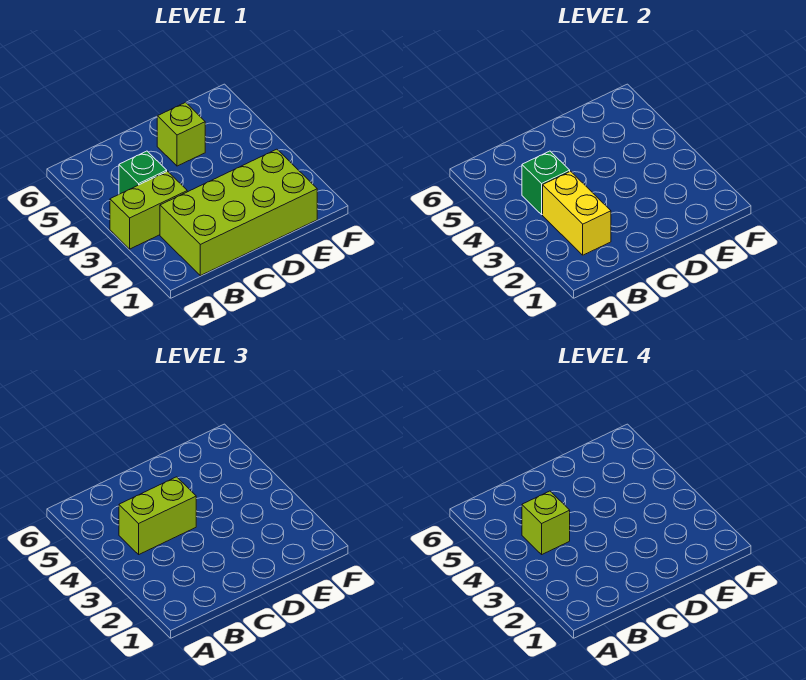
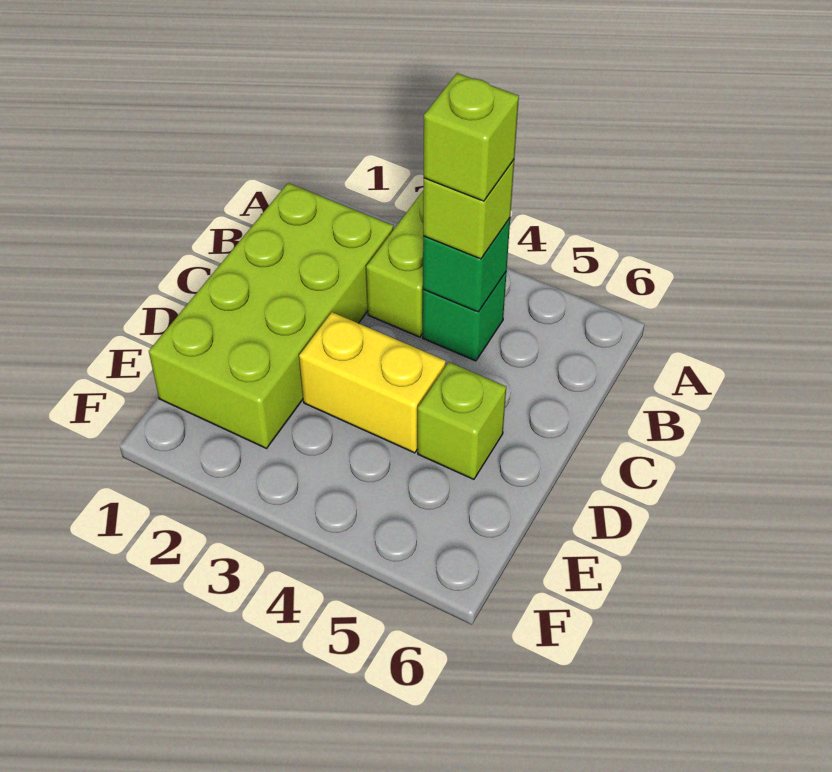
yellow 1x2 brick [543,171,611,255] -> yellow 1x2 brick moved to [299,312,446,453]
lime 1x2 brick [119,477,196,554] -> lime 1x1 brick [423,160,514,259]

